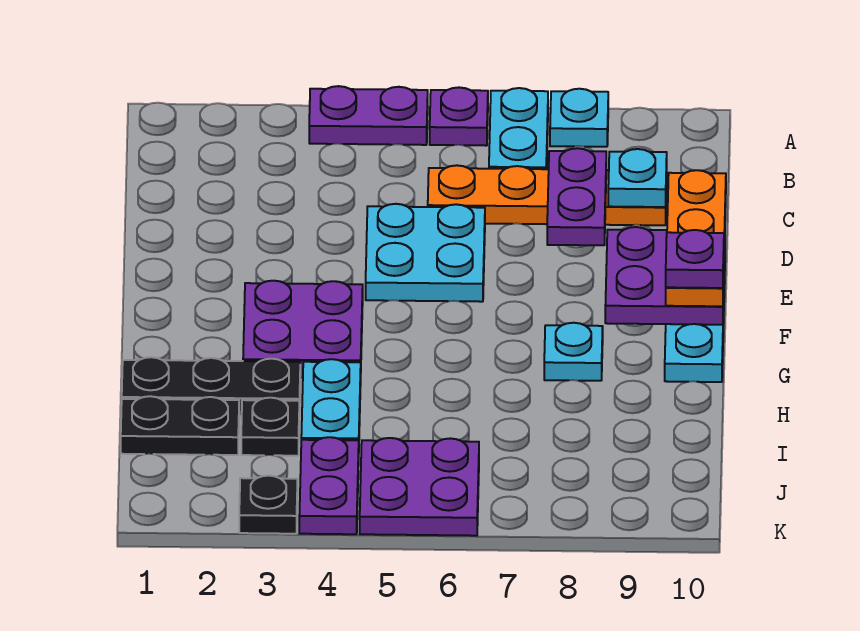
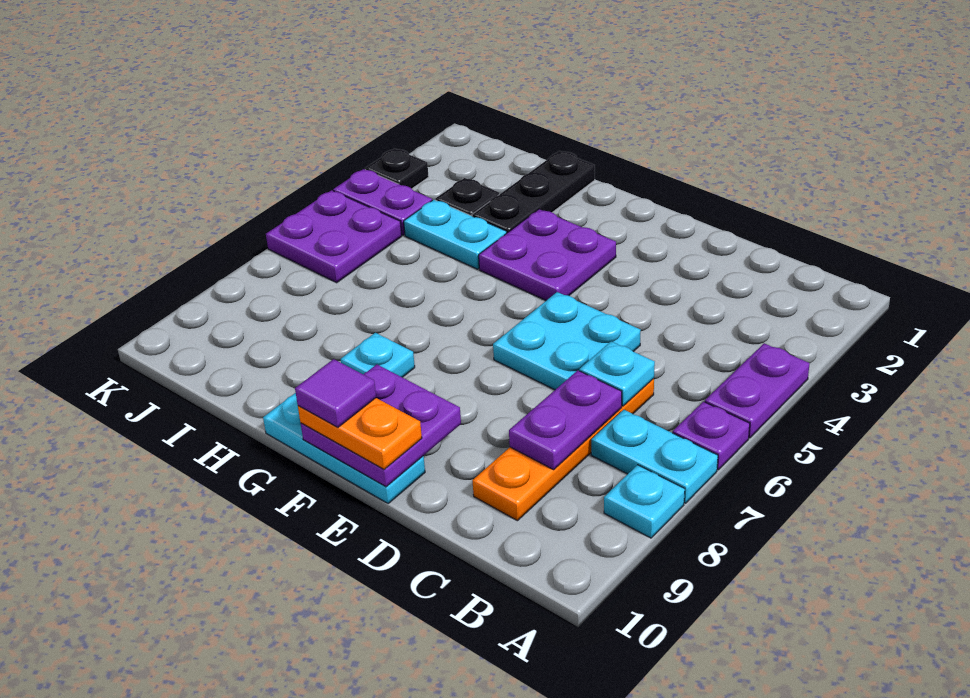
purple 1x2 plate [547,148,606,245] -> purple 1x2 plate turned to [509,370,622,470]
cyan 1x1 plate [608,149,667,207] -> cyan 1x1 plate moved to [579,342,655,406]
orange 1x3 plate [666,170,726,306] -> orange 1x2 plate [298,398,422,469]
purple 1x1 plate [666,230,724,288] -> purple 1x1 tile [295,359,376,427]
black 1x2 plate [121,396,239,455] -> none

